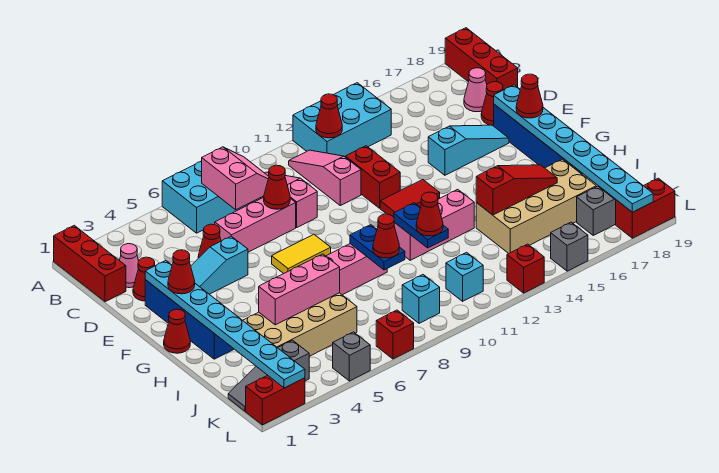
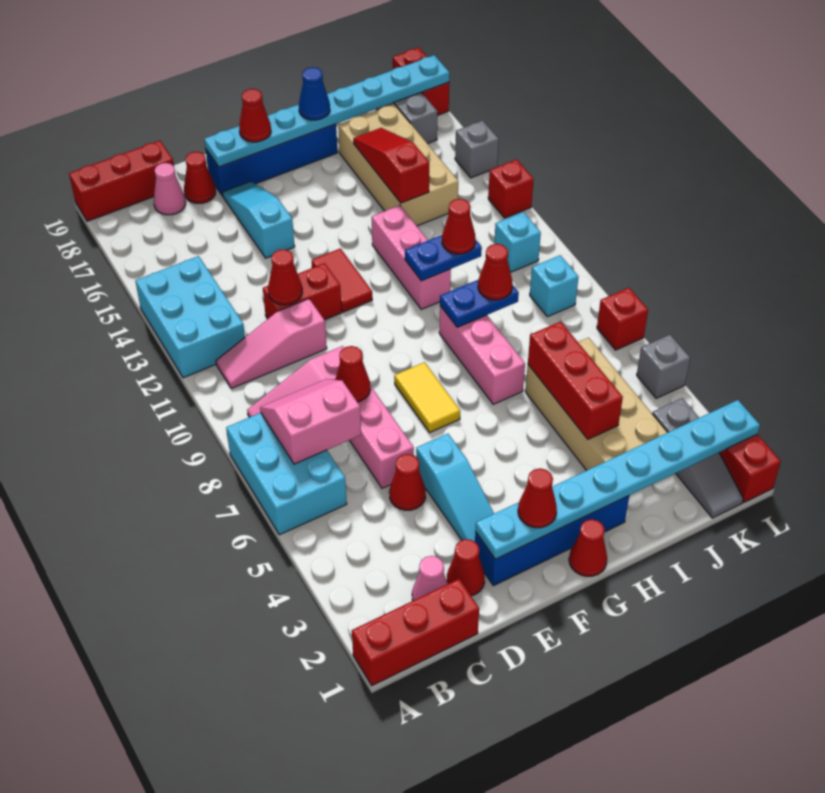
red 1x1 cone [316,94,342,138] -> red 1x1 cone moved to [268,249,302,305]
none -> blue 1x1 cone [299,67,330,120]
pink 1x3 brick [259,254,340,325] -> red 1x3 brick [528,321,623,439]

